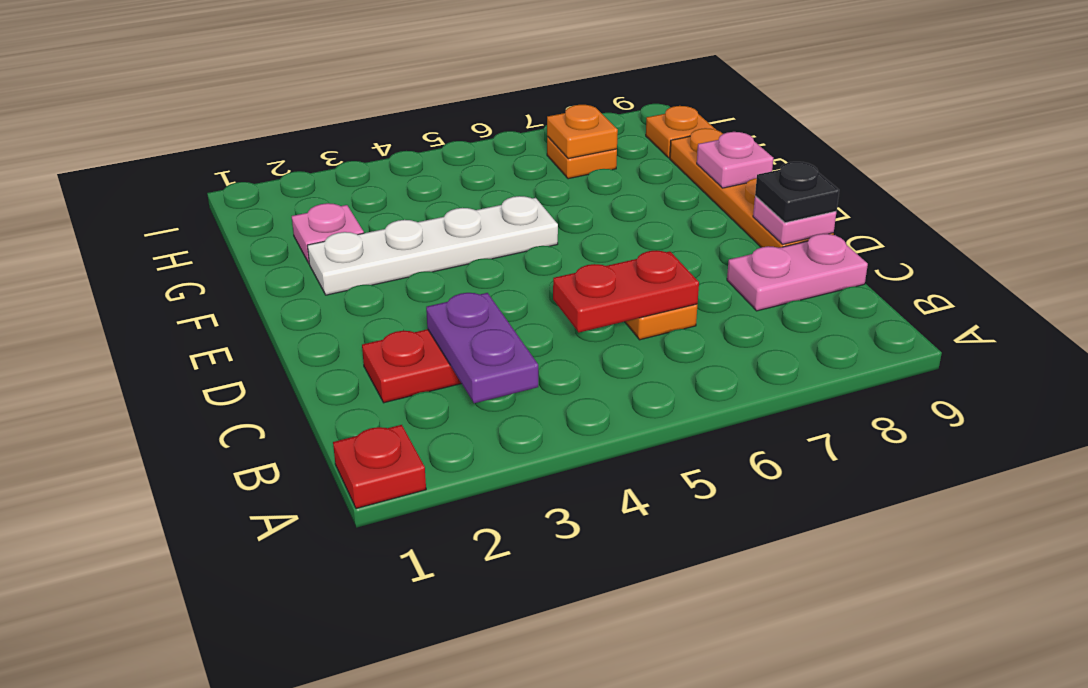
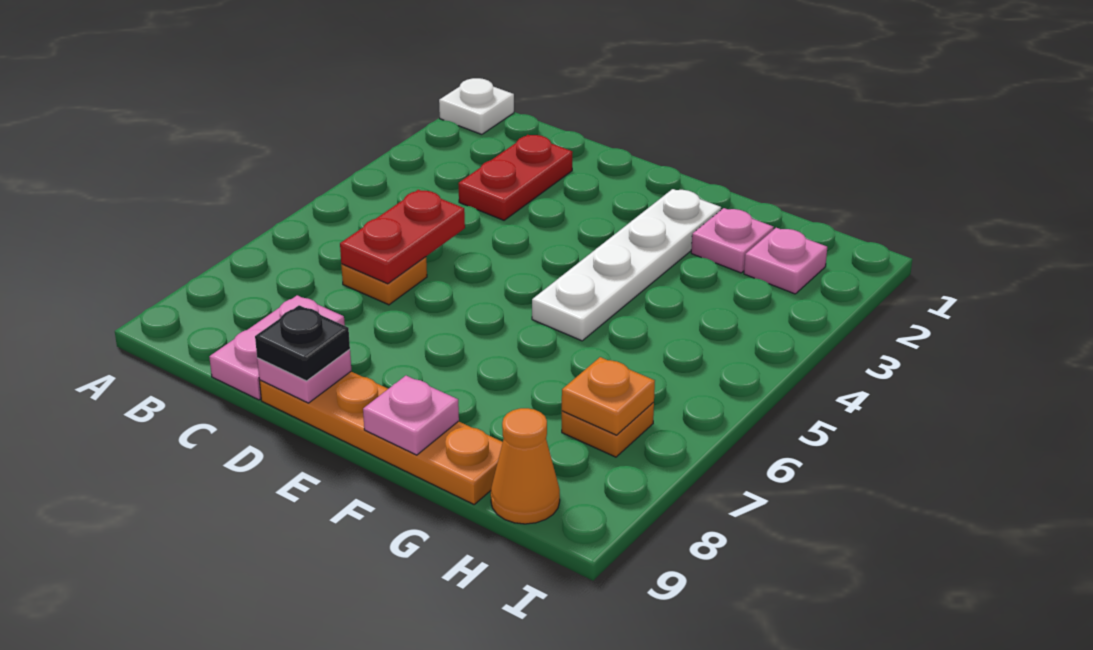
red 1x1 plate [333,425,426,508] -> white 1x1 plate [439,78,514,134]
purple 1x2 plate [426,293,538,403] -> none
none -> pink 1x1 plate [744,228,827,294]
orange 1x1 plate [646,106,716,158] -> orange 1x1 cone [491,408,560,524]

